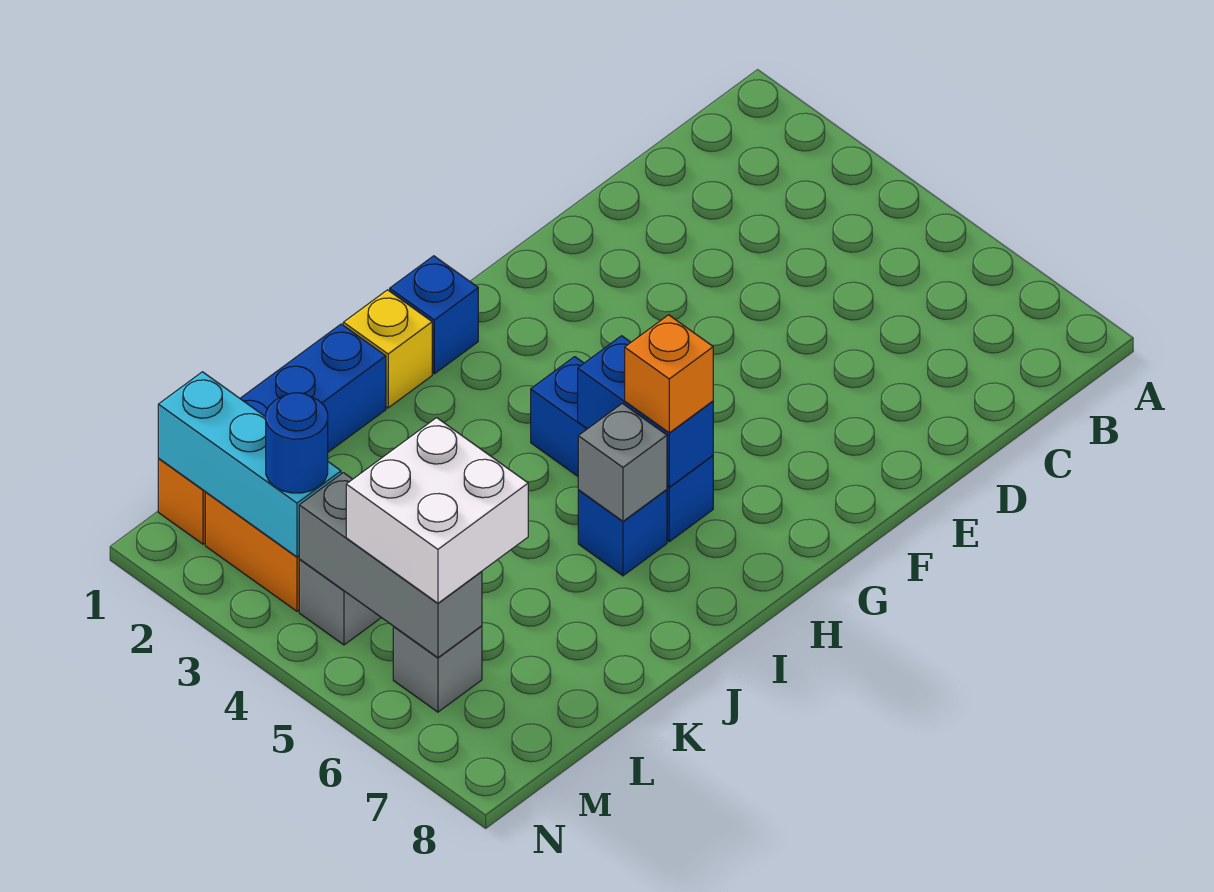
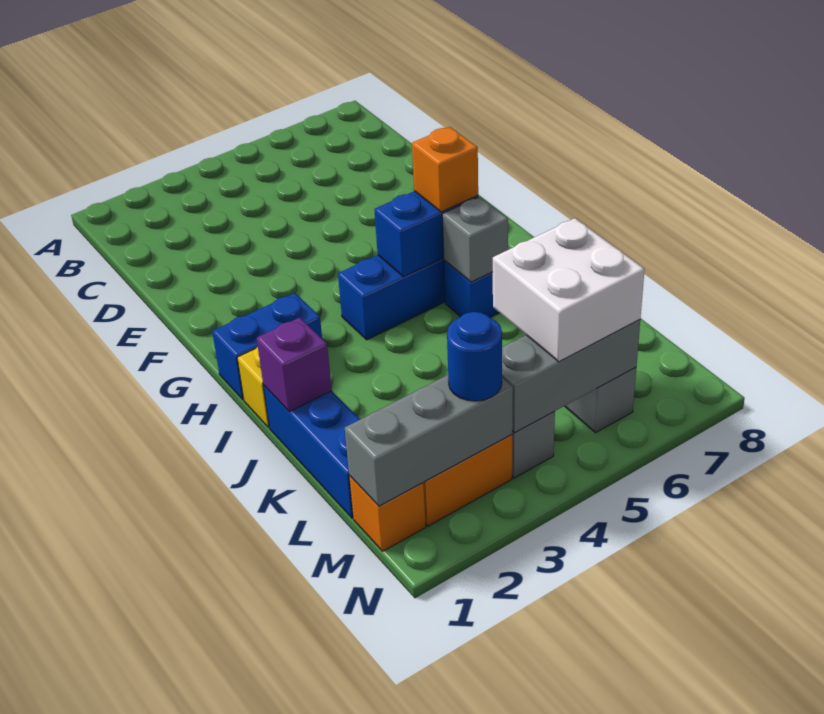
blue 1x1 brick [390,256,478,374] -> blue 1x2 brick [212,293,322,400]
none -> purple 1x1 brick [257,318,332,412]
cyan 1x3 brick [158,372,341,557] -> grey 1x3 brick [345,375,513,506]

